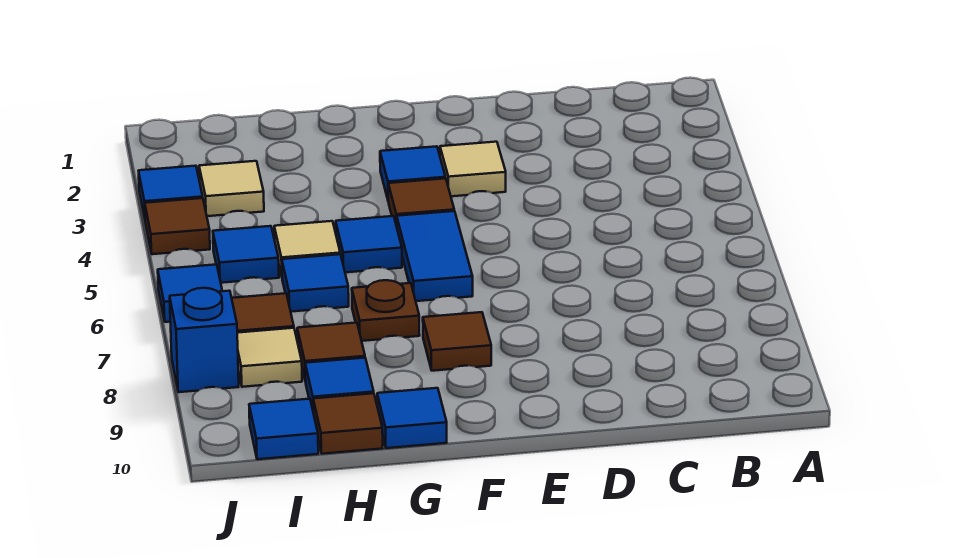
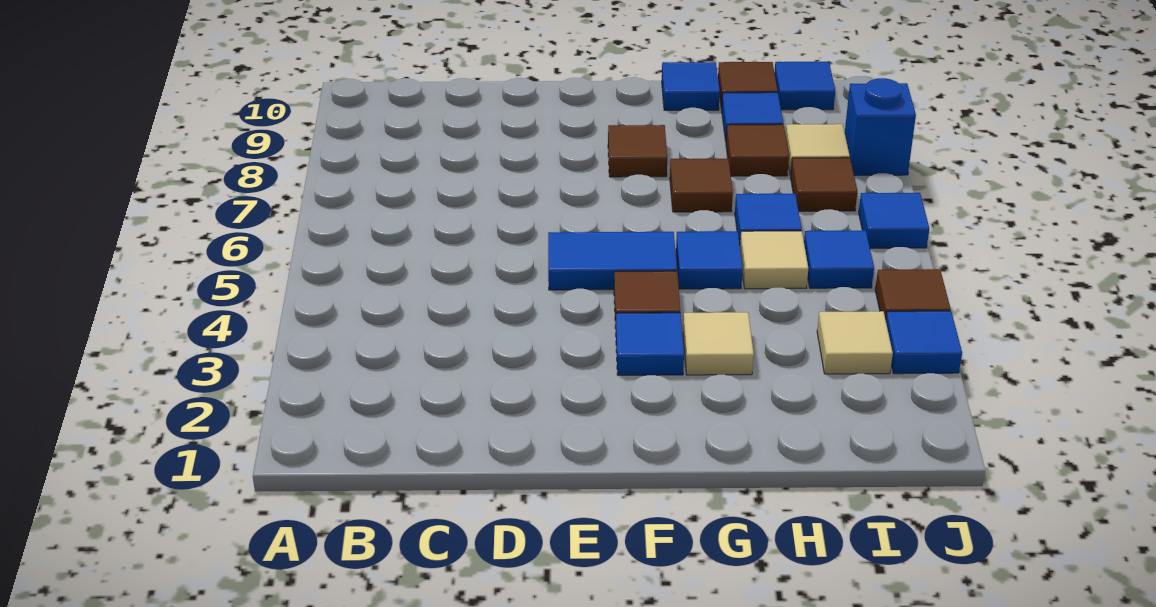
tan 1x1 tile [440,142,506,196] -> tan 1x1 tile moved to [683,312,754,375]
blue 1x2 tile [397,211,473,301] -> blue 1x2 tile turned to [548,232,677,290]
brown 1x1 plate [352,280,420,341] -> brown 1x1 tile [670,158,733,212]

